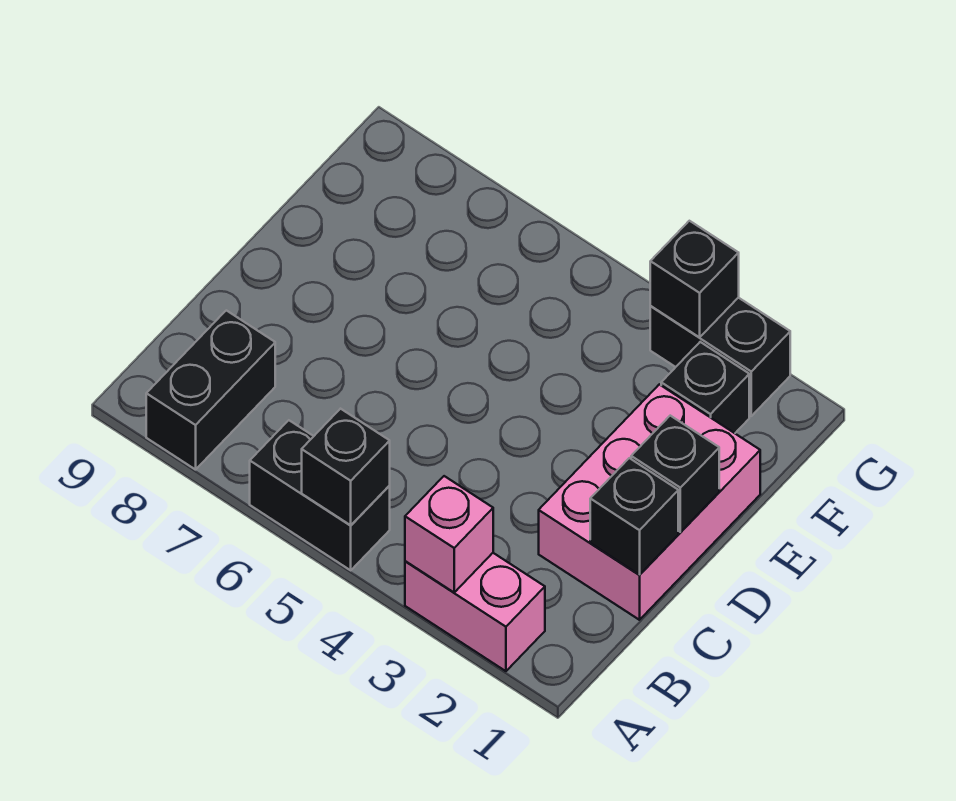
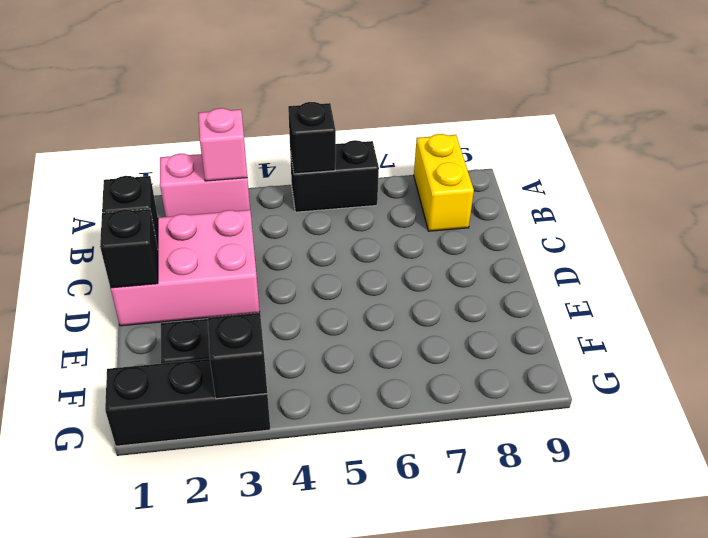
black 1x2 brick [146,310,275,470] -> yellow 1x2 brick [414,134,474,231]
pink 2x3 brick [539,384,760,620] -> pink 2x3 brick turned to [111,210,260,326]
black 1x2 brick [650,298,790,416] -> black 1x3 brick [105,359,270,446]

